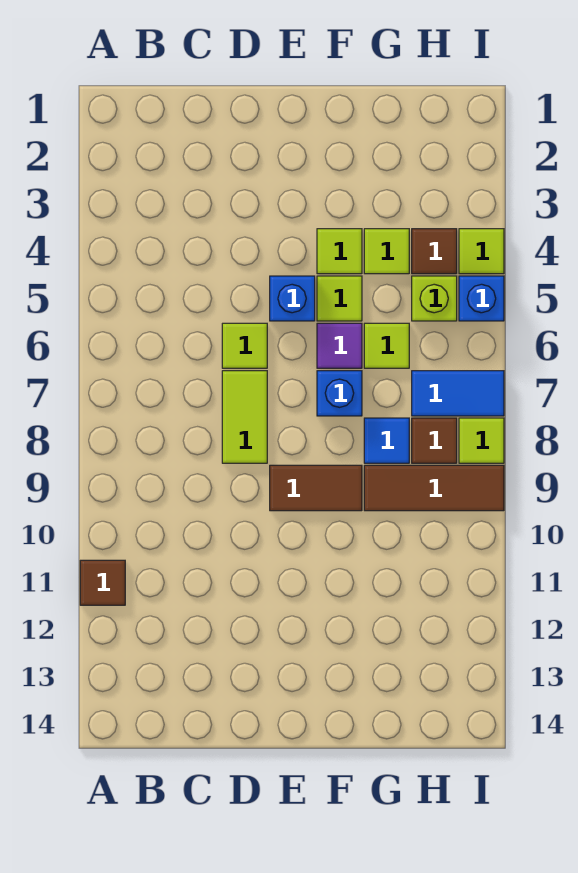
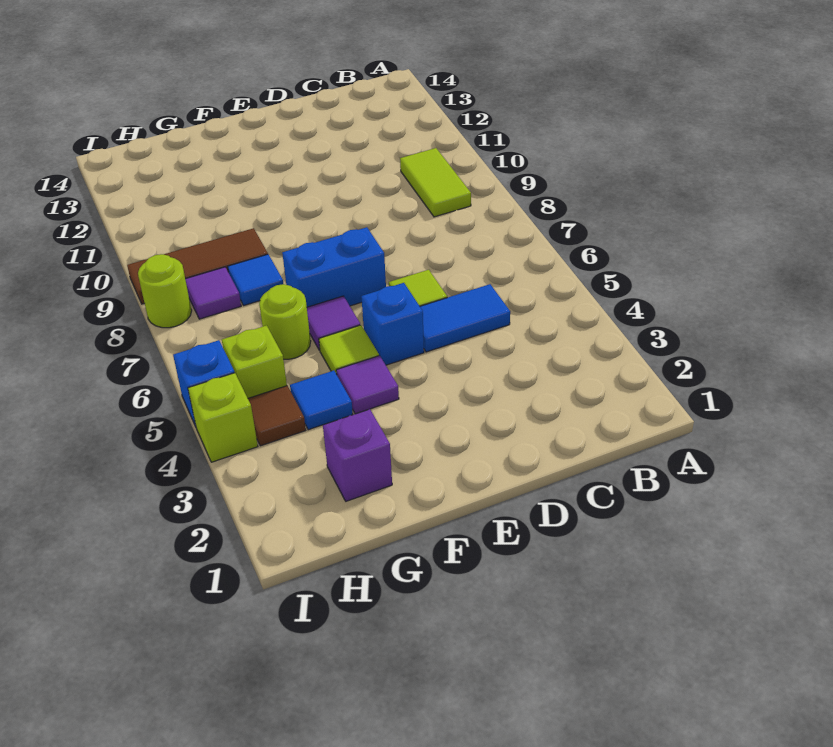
brown 1x1 tile [80,560,125,605] -> none
lime 1x2 tile [222,371,267,463] -> lime 1x2 tile moved to [400,148,471,217]
brown 1x2 tile [270,465,362,511] -> none
lime 1x1 tile [317,229,362,274] -> purple 1x1 tile [336,356,399,414]
blue 1x1 brick [317,371,362,416] -> blue 1x2 brick [282,227,386,307]
none -> purple 1x1 brick [323,409,392,501]
lime 1x1 tile [364,229,409,274] -> blue 1x1 tile [290,371,353,430]
lime 1x1 tile [364,323,409,368] -> lime 1x1 round brick [259,284,311,359]
blue 1x2 tile [412,371,504,416] -> blue 1x2 tile moved to [420,284,510,352]
brown 1x1 tile [412,418,457,463] -> purple 1x1 tile [185,267,241,319]
lime 1x1 tile [459,229,504,274] -> lime 1x1 brick [188,373,258,462]
lime 1x1 tile [459,418,504,463] -> lime 1x1 round brick [138,254,192,328]

